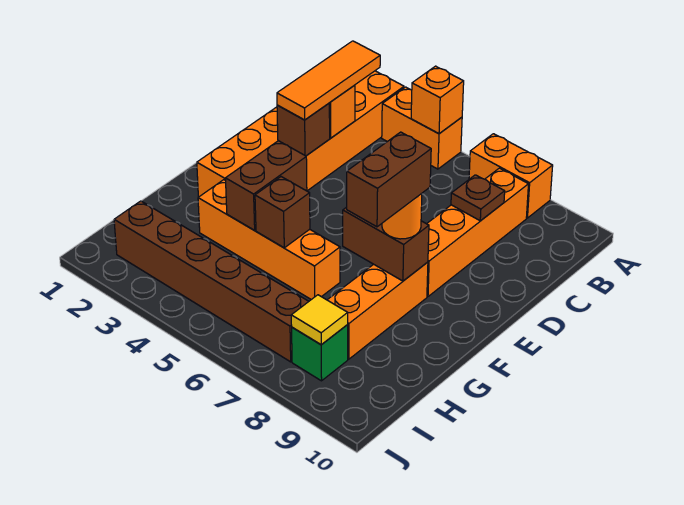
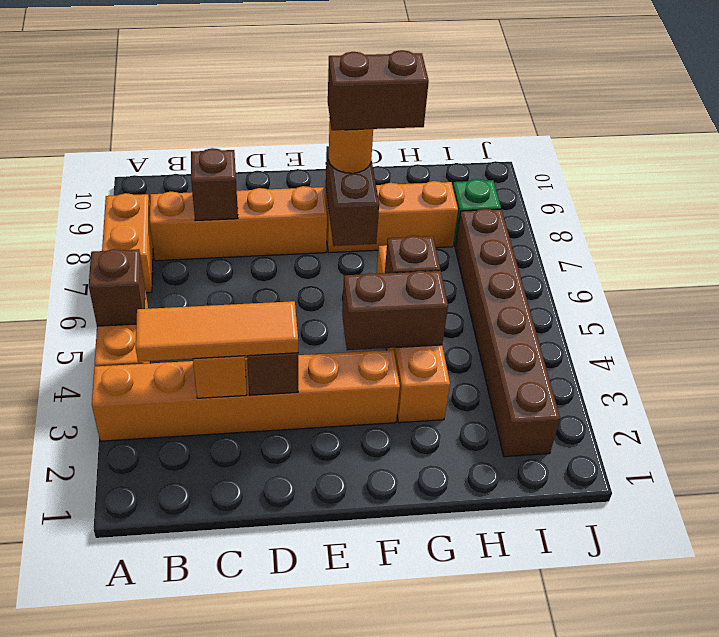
orange 2x6 brick [197,71,404,197] -> orange 1x6 brick [92,350,400,441]
orange 1x1 brick [411,66,464,134] -> brown 1x1 brick [89,249,145,326]
brown 1x1 plate [451,175,505,221] -> brown 1x1 brick [191,148,238,221]
yellow 1x1 tile [291,295,348,345] -> none

